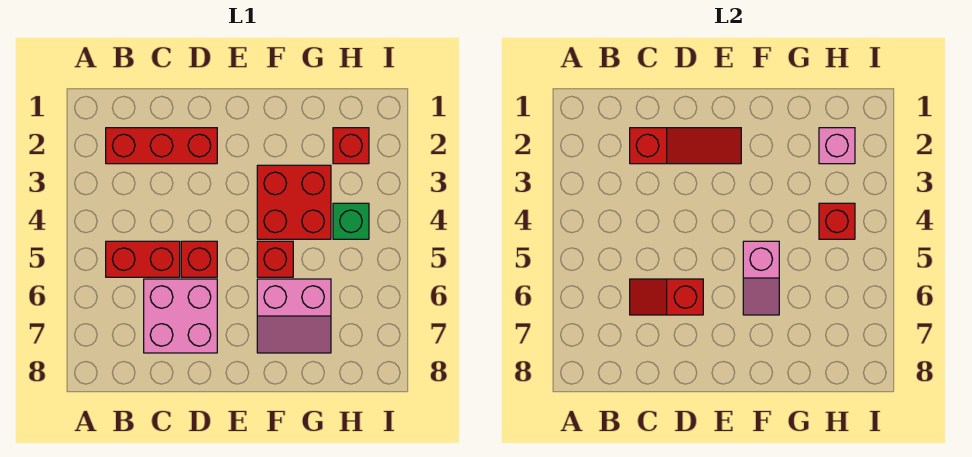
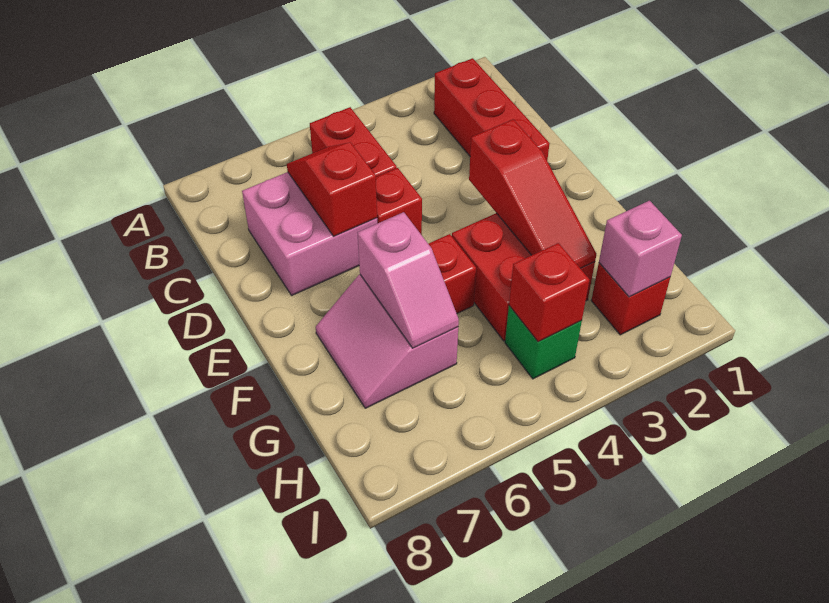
red 1x3 slope [630,128,741,164] -> red 1x3 slope moved to [469,119,596,268]
pink 1x2 slope [743,241,779,315] -> pink 1x2 slope turned to [358,212,459,348]

